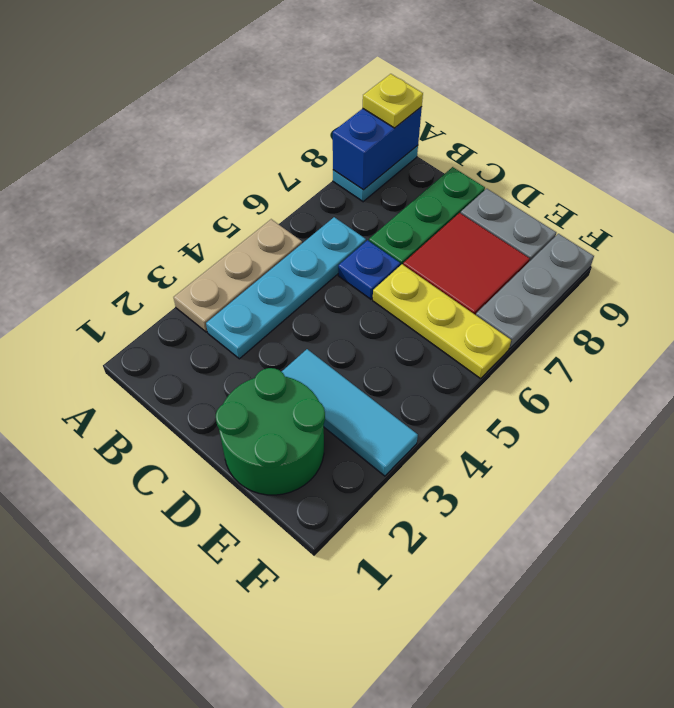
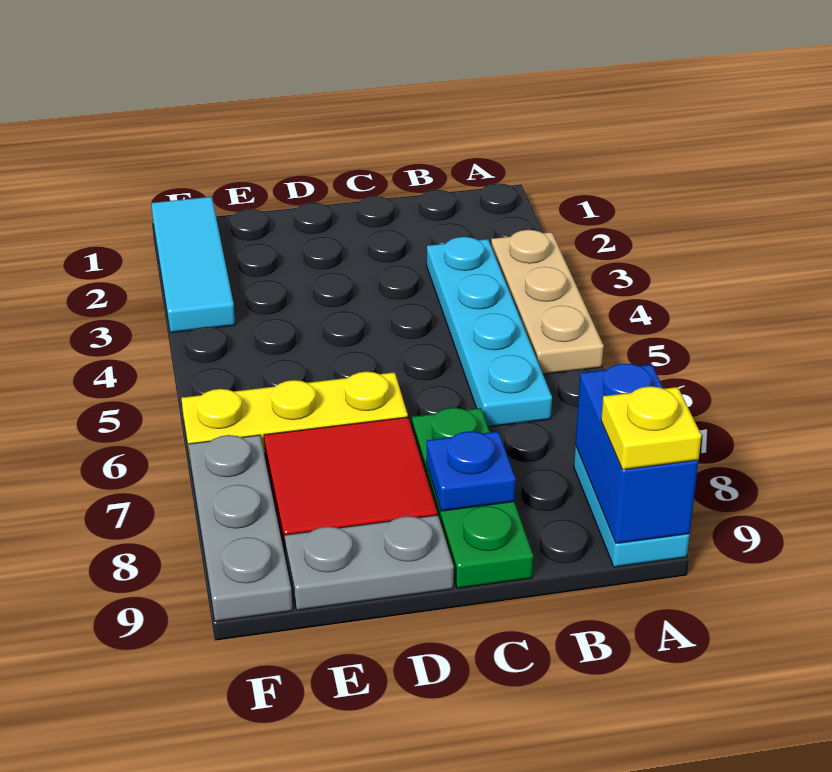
blue 1x1 plate [338,240,400,299] -> blue 1x1 plate moved to [426,431,516,511]
green 2x2 round brick [216,368,325,495] -> none
cyan 1x3 tile [282,349,418,476] -> cyan 1x3 tile turned to [151,197,235,333]

